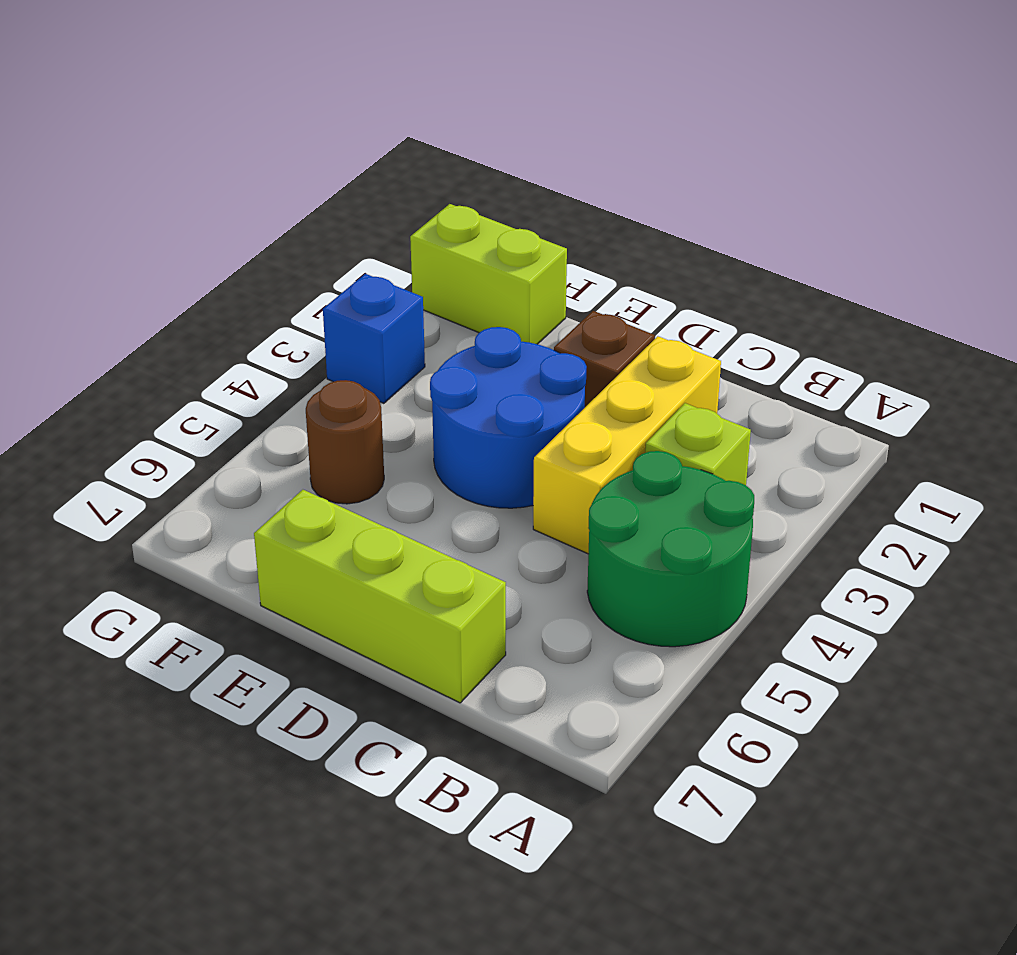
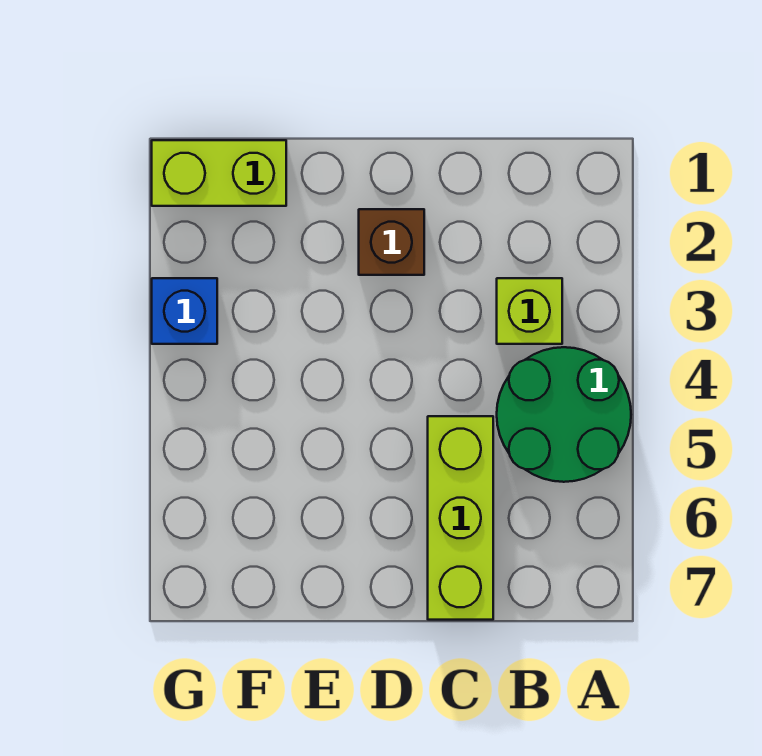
yellow 1x3 brick [533,336,721,554] -> none
lime 1x3 brick [254,490,506,703] -> lime 1x3 brick turned to [428,416,493,620]
blue 2x2 round brick [430,327,587,508] -> none
brown 1x1 round brick [306,380,384,504] -> none

